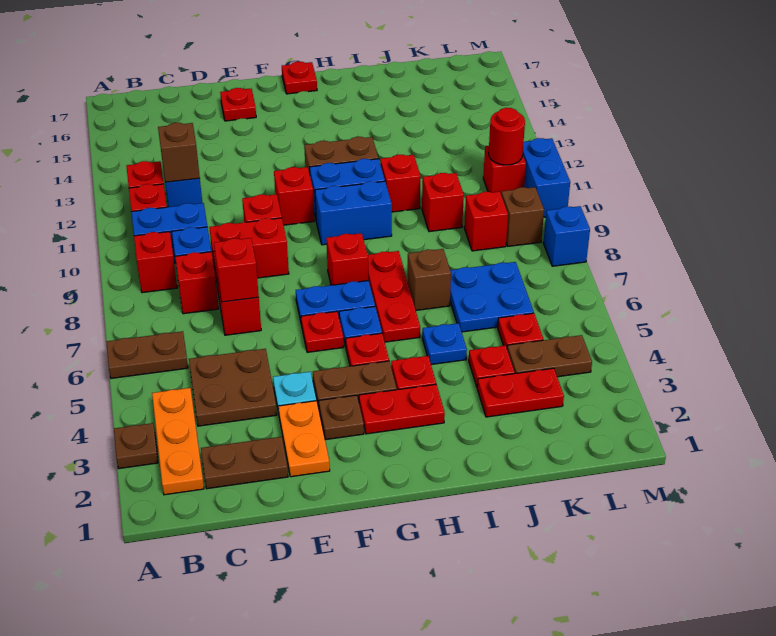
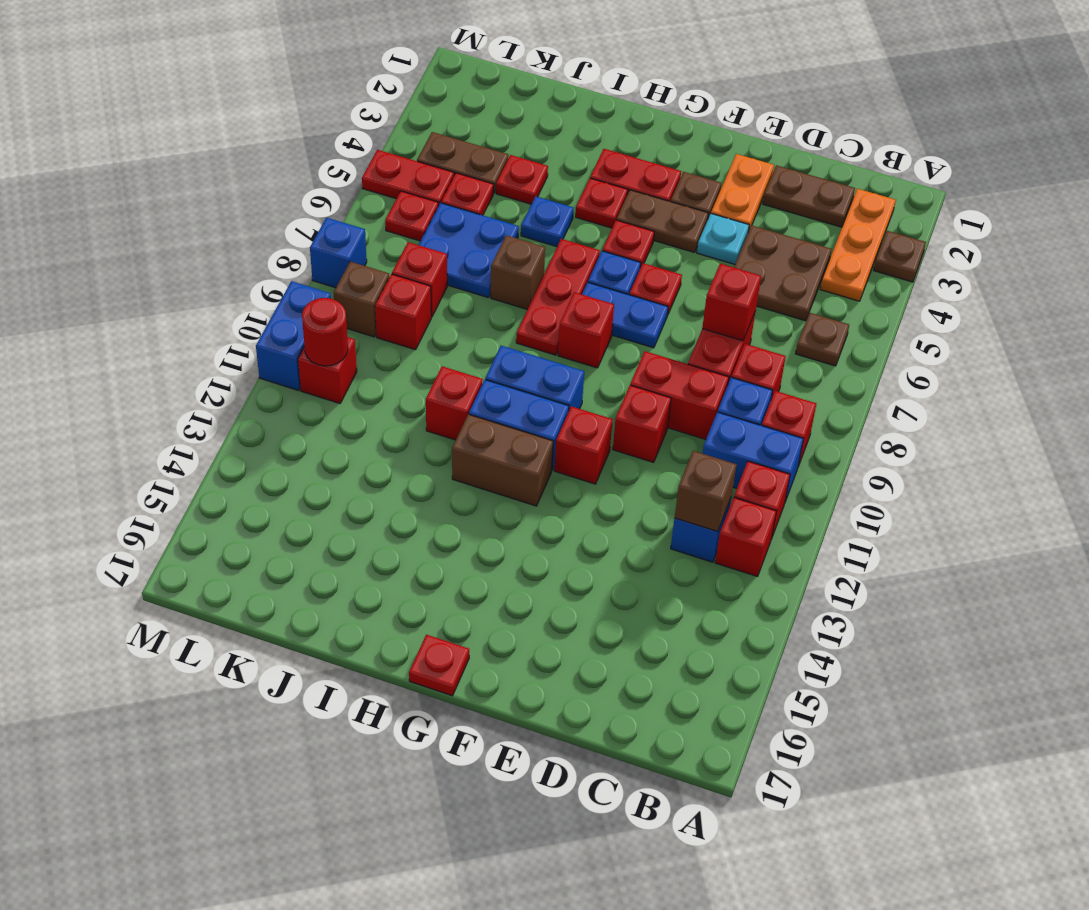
brown 1x2 plate [106,331,188,378] -> brown 1x1 plate [796,313,849,366]
red 1x1 plate [220,88,256,121] -> red 1x1 plate moved to [385,191,438,241]
red 1x2 plate [477,368,564,417] -> red 1x2 plate moved to [362,150,454,206]
red 1x1 brick [422,173,464,232] -> red 1x1 brick moved to [392,242,447,317]

